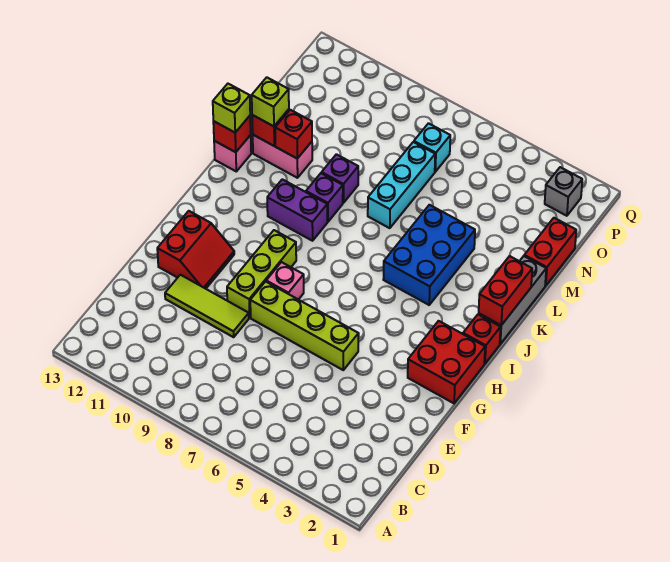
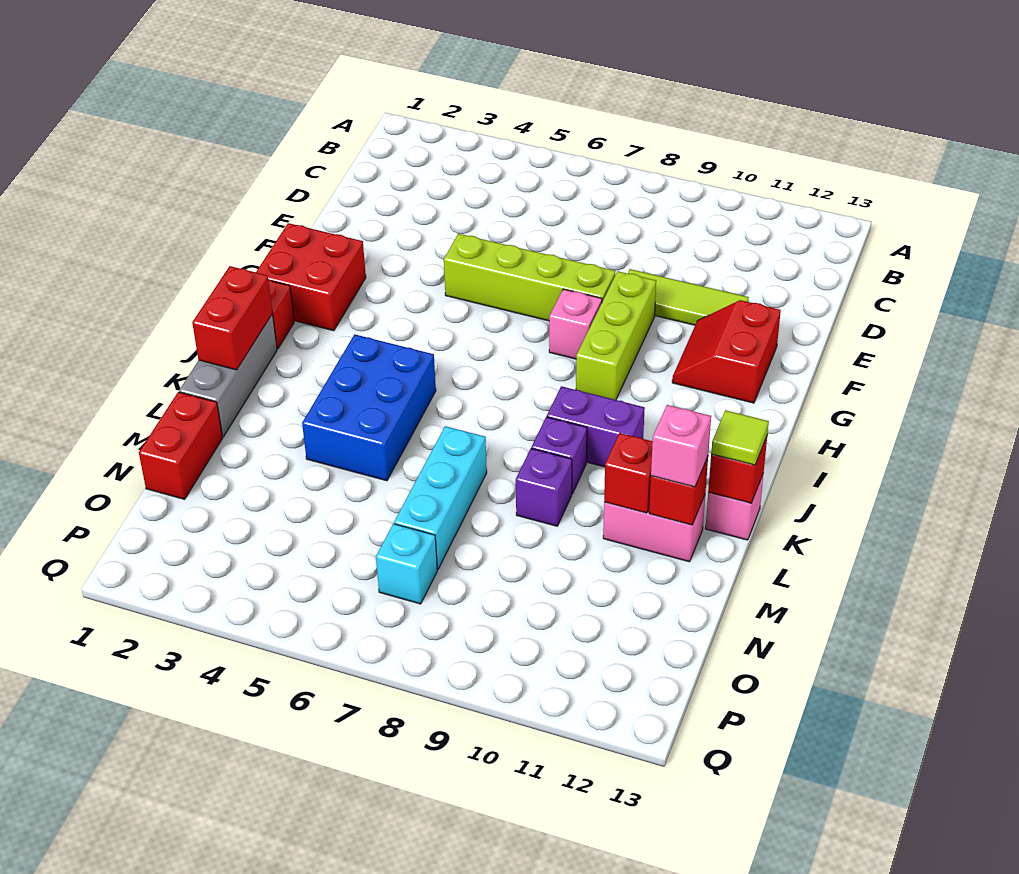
lime 1x1 brick [213,84,250,132] -> lime 1x1 tile [711,410,769,465]
lime 1x1 brick [252,77,289,126] -> pink 1x1 brick [651,405,711,487]
grey 1x1 brick [545,167,582,216] -> none

